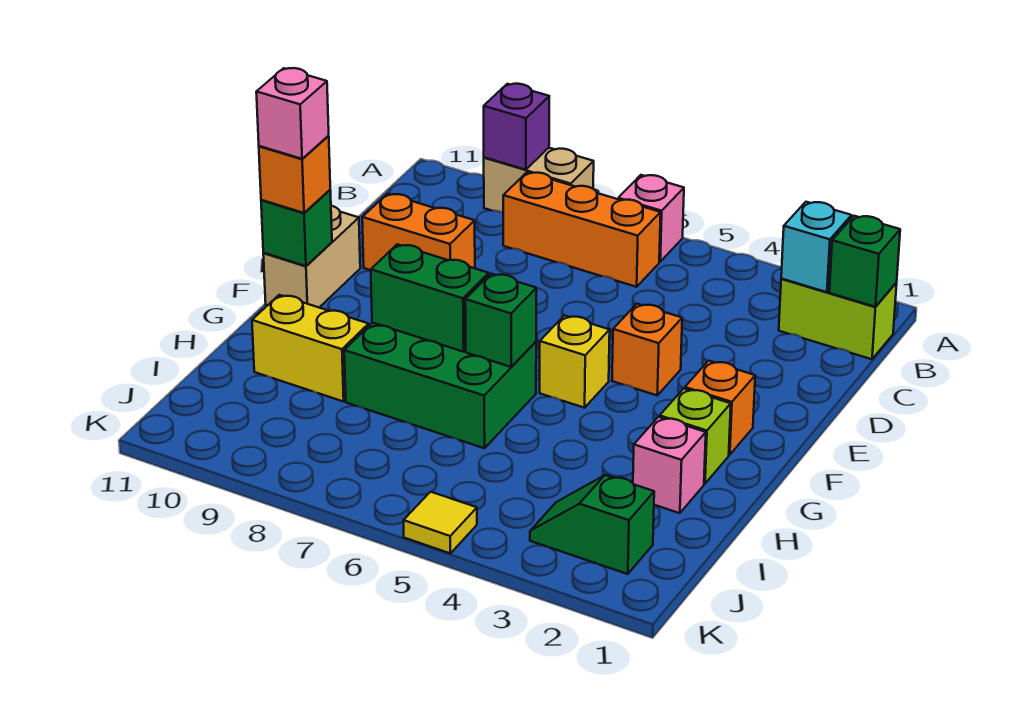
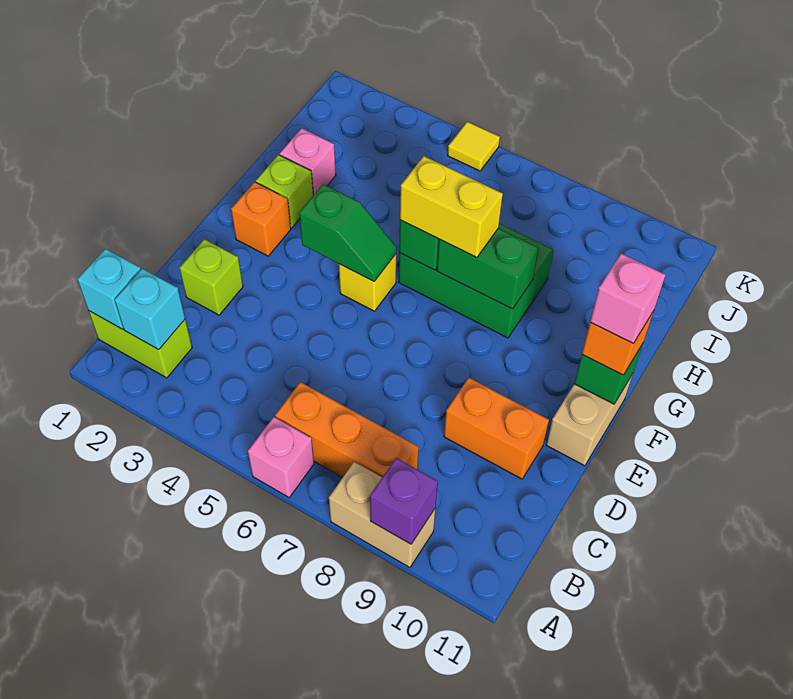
green 1x1 brick [829,216,900,307] -> cyan 1x1 brick [77,249,141,329]
none -> lime 1x1 brick [179,239,243,315]
orange 1x1 brick [612,304,682,395] -> none
yellow 1x2 brick [252,295,369,402] -> yellow 1x2 brick moved to [400,156,503,257]
green 1x2 slope [530,475,654,574] -> green 1x2 slope moved to [299,184,397,281]

